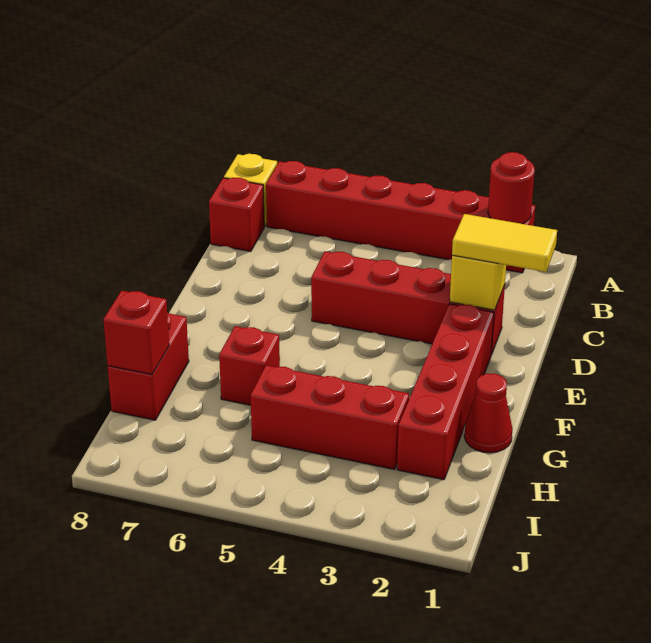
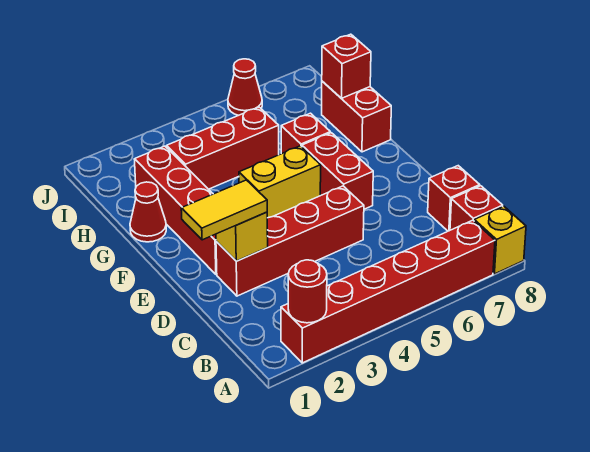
none -> red 1x1 brick [428,166,480,231]
none -> red 1x2 brick [302,133,373,209]
none -> yellow 1x2 brick [239,146,321,218]
none -> red 1x1 cone [228,59,262,115]

